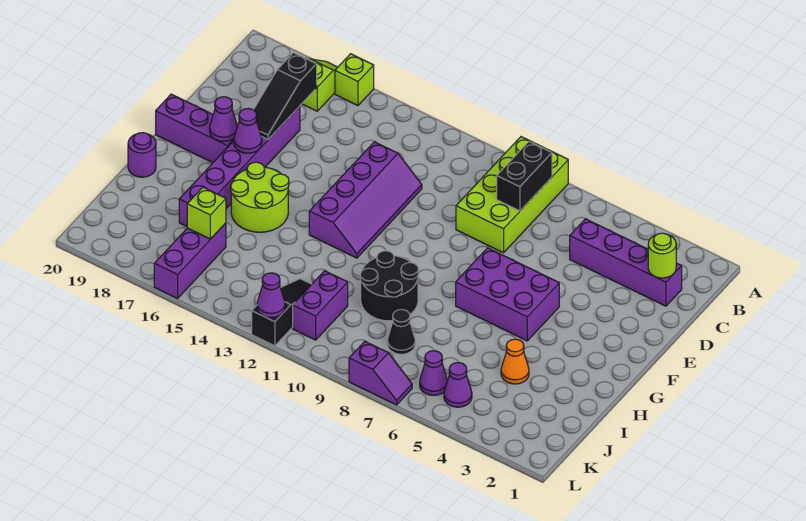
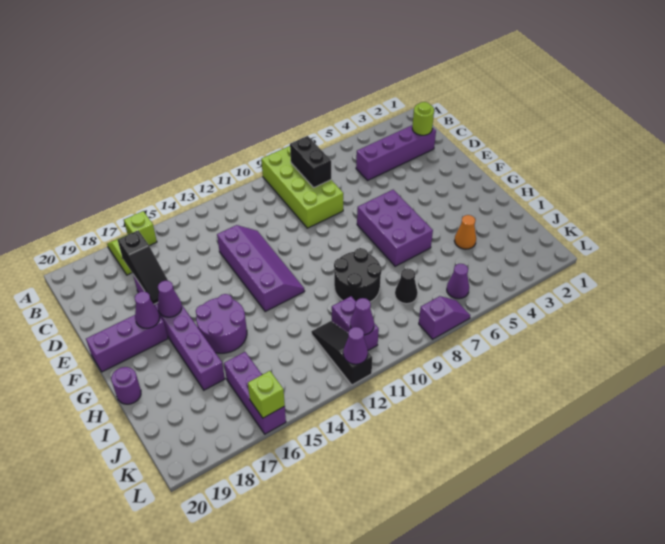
purple 2x3 brick [456,248,559,341] -> purple 2x3 brick turned to [357,190,433,266]
lime 2x2 round brick [231,162,289,232] -> purple 2x2 round brick [196,294,247,353]
lime 1x1 brick [187,187,226,239] -> lime 1x1 brick moved to [248,371,285,418]
purple 1x1 cone [444,362,472,407] -> purple 1x1 cone moved to [350,298,374,335]

